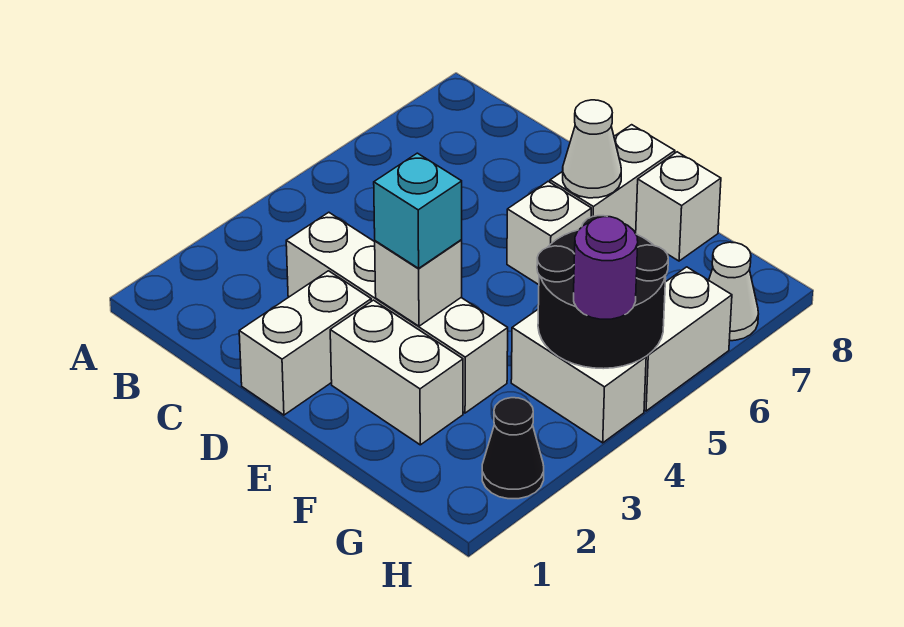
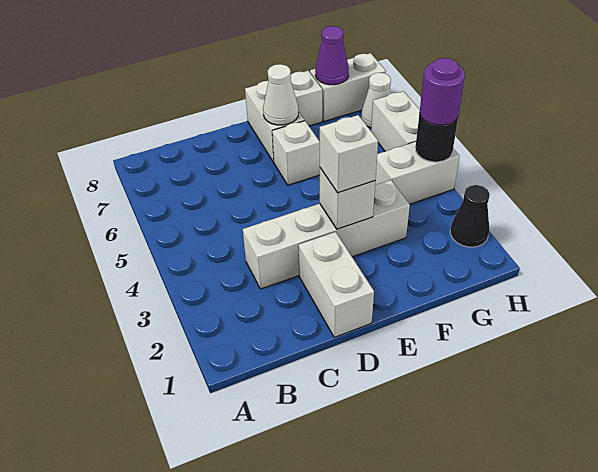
white 1x2 brick [330,300,463,445] -> white 1x2 brick moved to [310,53,386,121]
cyan 1x1 brick [374,153,462,268] -> white 1x1 brick [320,115,378,193]
black 2x2 round brick [537,216,668,369] -> black 1x1 round brick [415,112,458,162]
none -> purple 1x1 cone [315,26,349,85]

